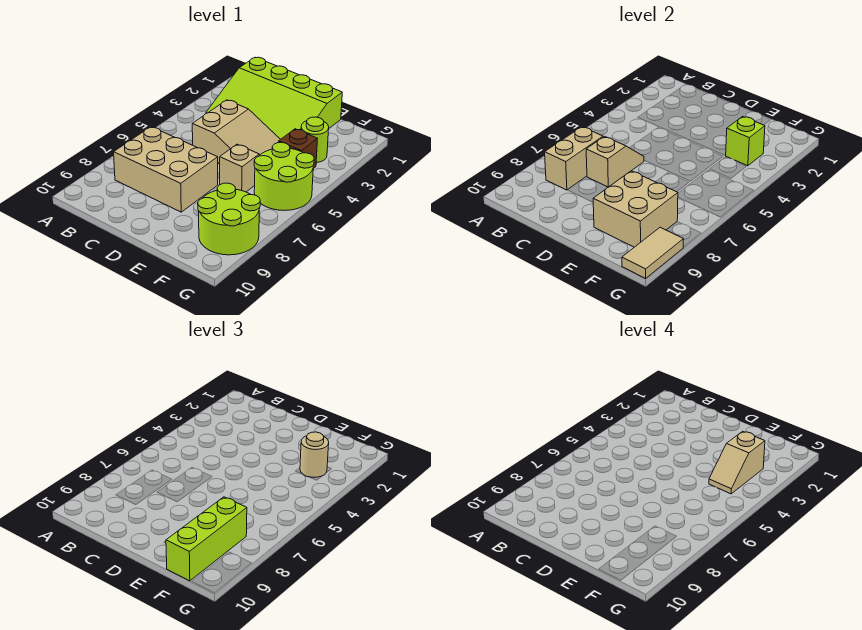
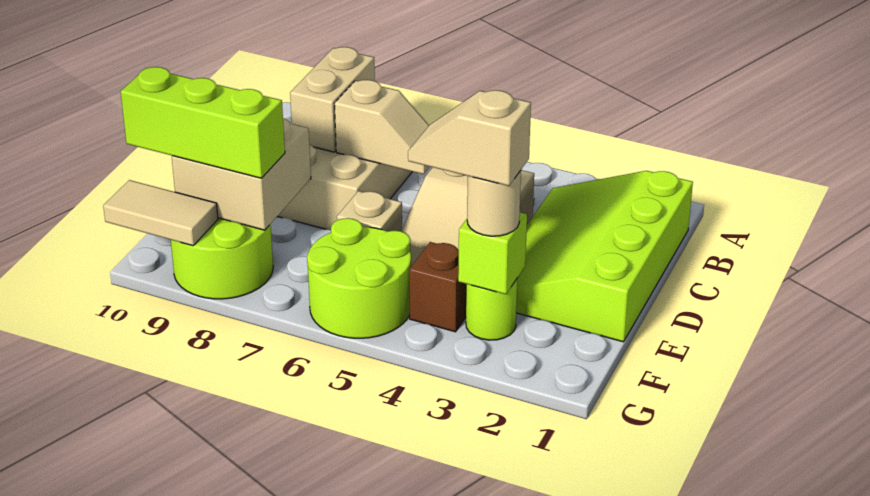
tan 1x2 brick [545,127,603,190] -> tan 1x2 brick turned to [290,47,375,152]

